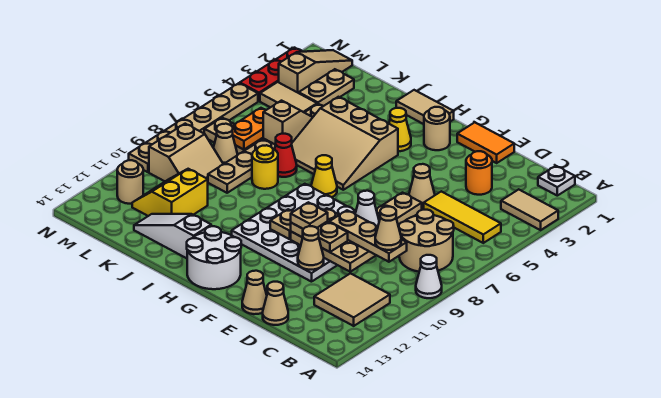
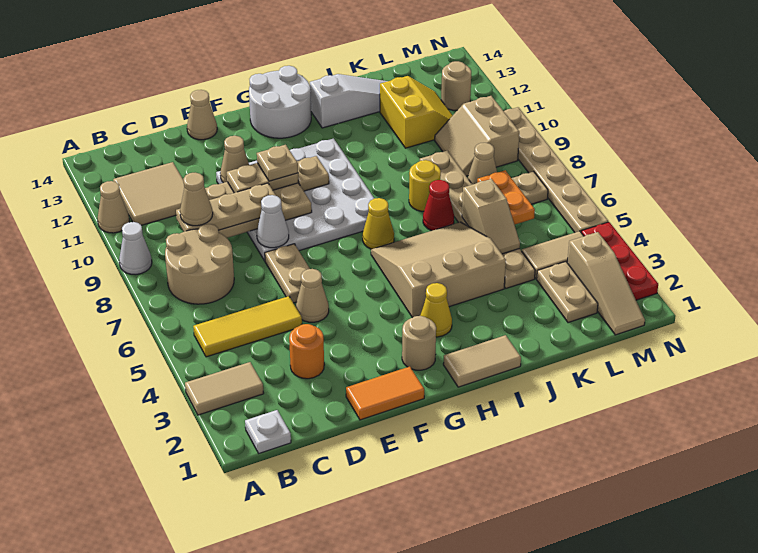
tan 1x1 cone [263,282,288,325] -> tan 1x1 cone moved to [97,181,130,233]

